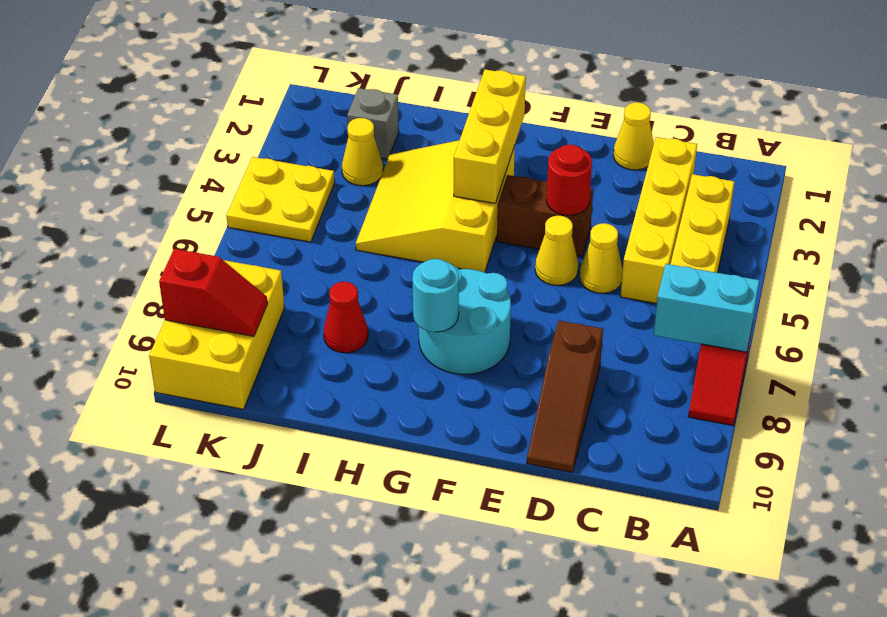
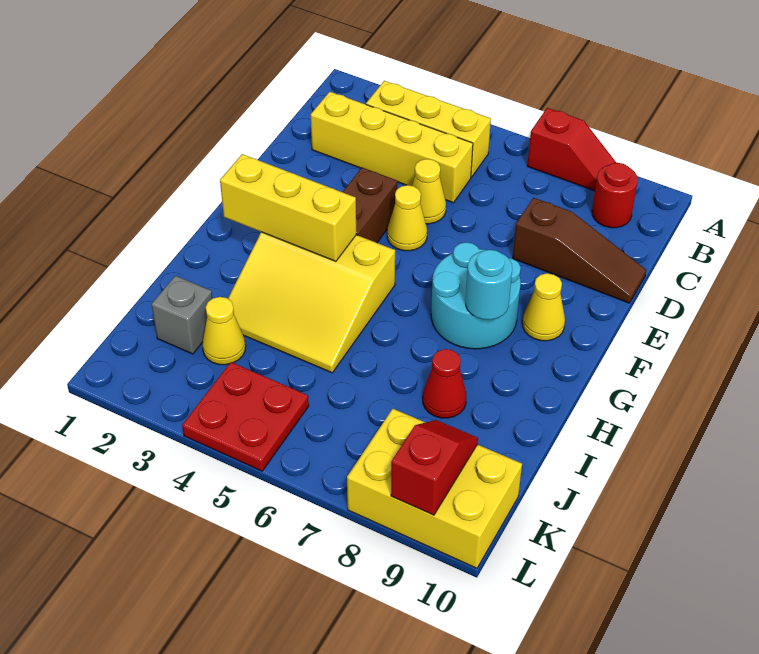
cyan 1x2 brick [653,264,760,352] -> none
yellow 1x1 cone [613,102,654,170] -> yellow 1x1 cone moved to [522,273,565,341]
red 1x1 round brick [546,145,592,216] -> red 1x1 round brick moved to [592,163,638,228]
yellow 2x2 plate [227,157,335,242] -> red 2x2 plate [182,362,309,471]

